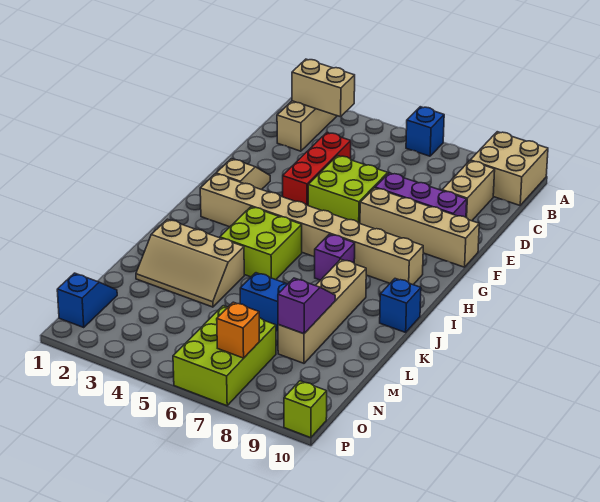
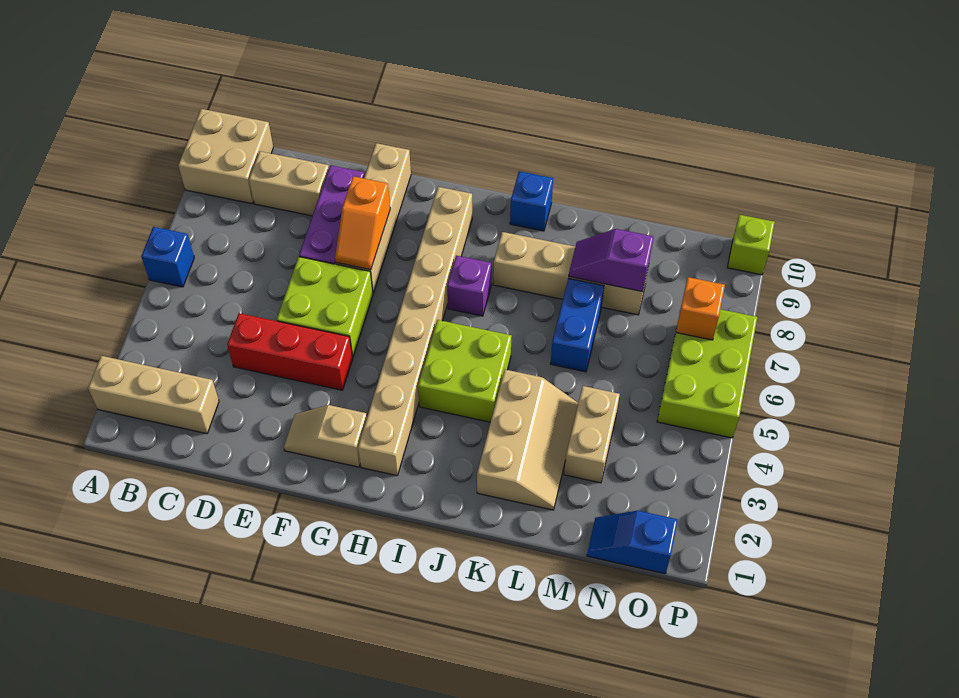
tan 1x2 brick [292,59,355,117] -> tan 1x2 brick moved to [564,386,620,483]
none -> orange 1x2 slope [335,176,390,270]
lime 2x3 brick [173,306,276,406] -> lime 2x3 brick turned to [657,309,757,438]

